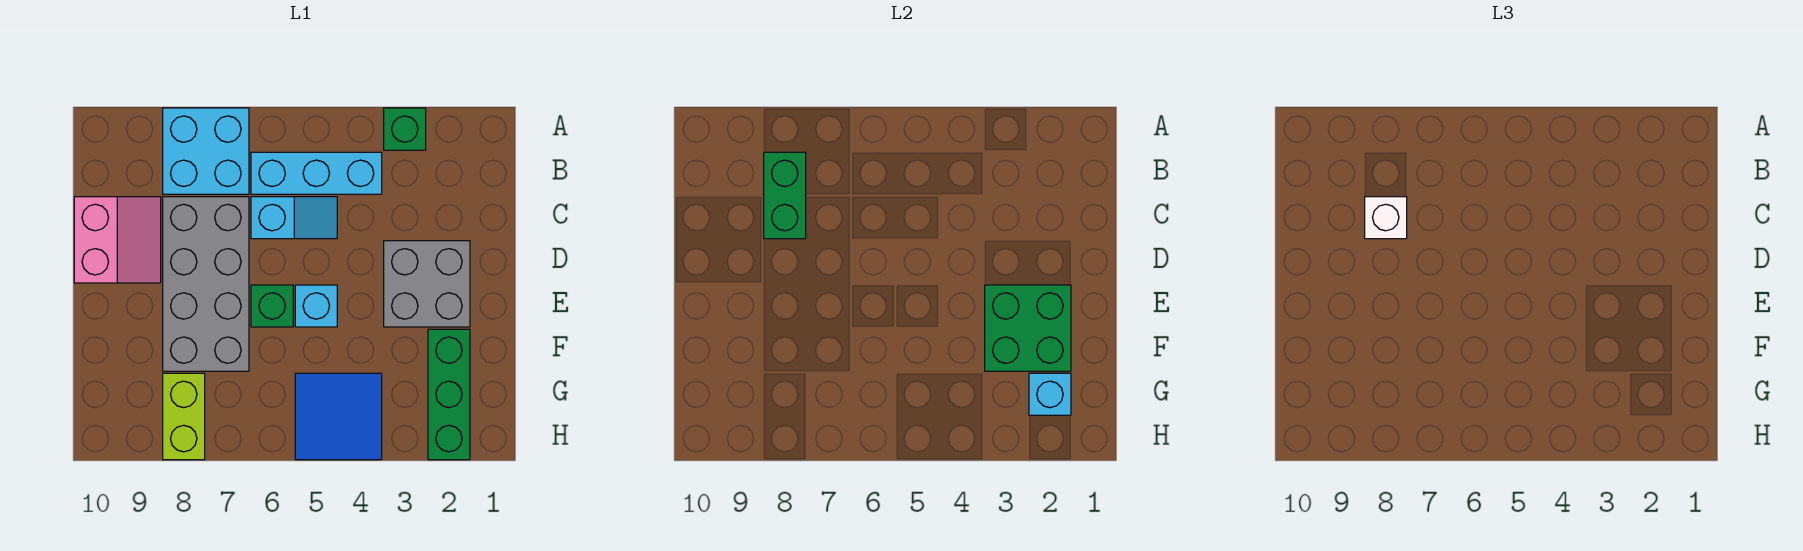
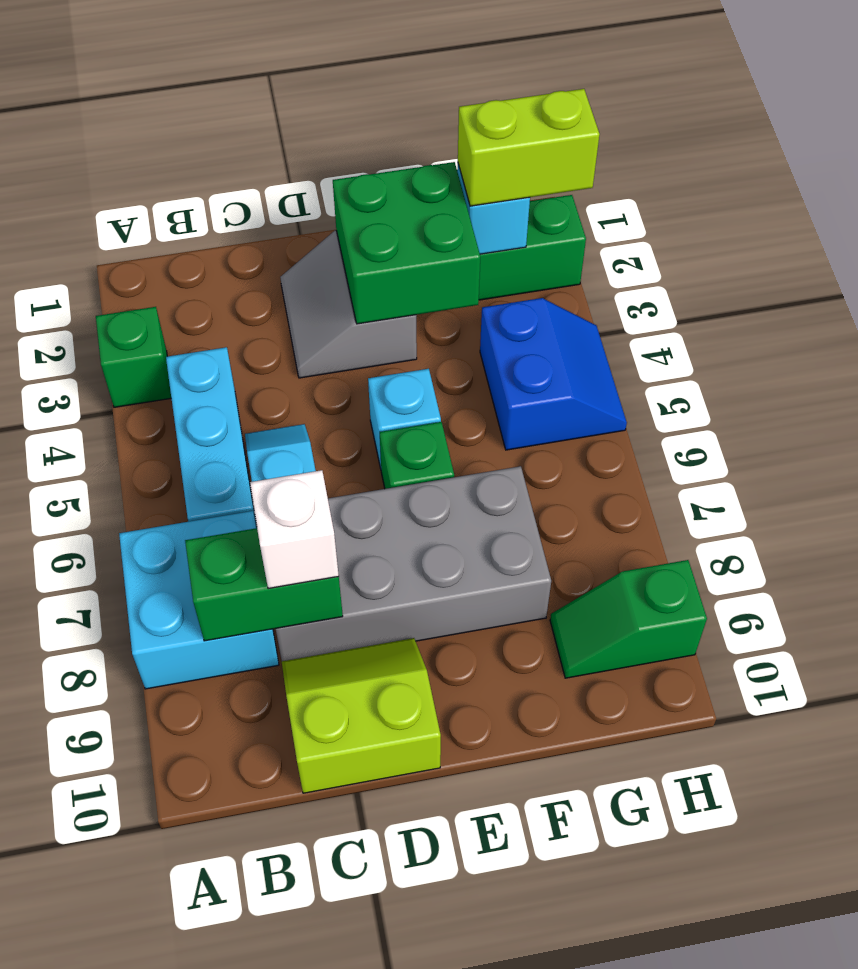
pink 2x2 slope [74,197,161,283] -> lime 2x2 slope [282,638,441,793]
grey 2x2 brick [384,241,470,327] -> grey 2x2 slope [280,230,417,378]
blue 2x2 tile [295,373,382,460] -> blue 2x2 slope [480,298,627,450]
lime 1x2 brick [163,373,205,460] -> lime 1x2 brick moved to [458,89,600,206]
none -> green 1x2 slope [550,560,707,678]

